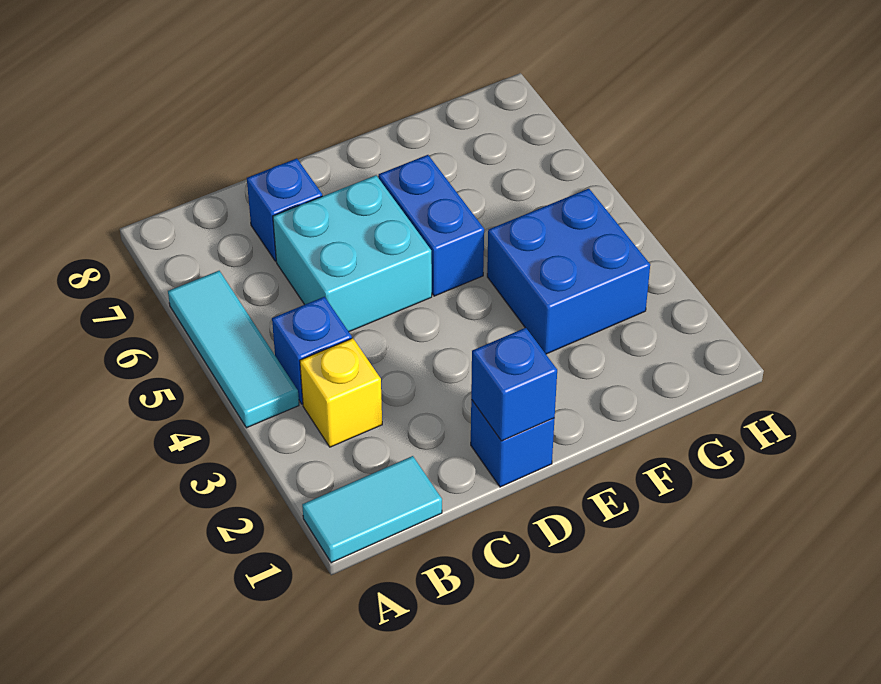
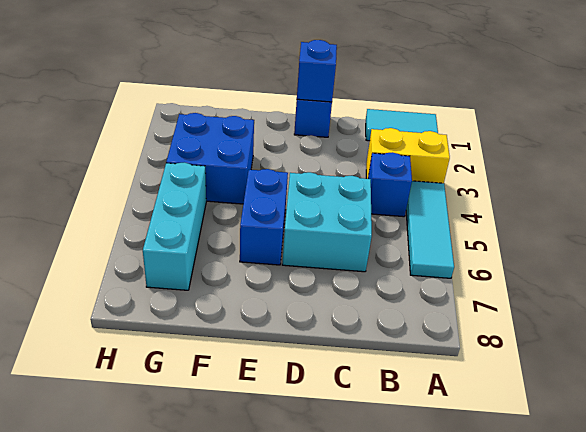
yellow 1x1 brick [300,338,382,447] -> yellow 1x2 brick [366,128,450,183]
blue 1x1 brick [247,159,322,261] -> none
none -> cyan 1x3 brick [143,163,206,290]

